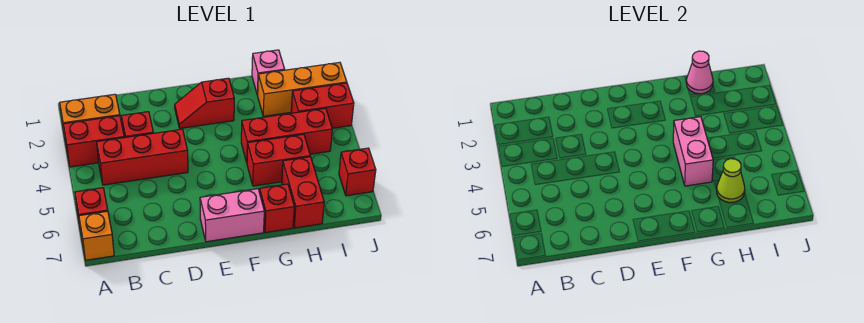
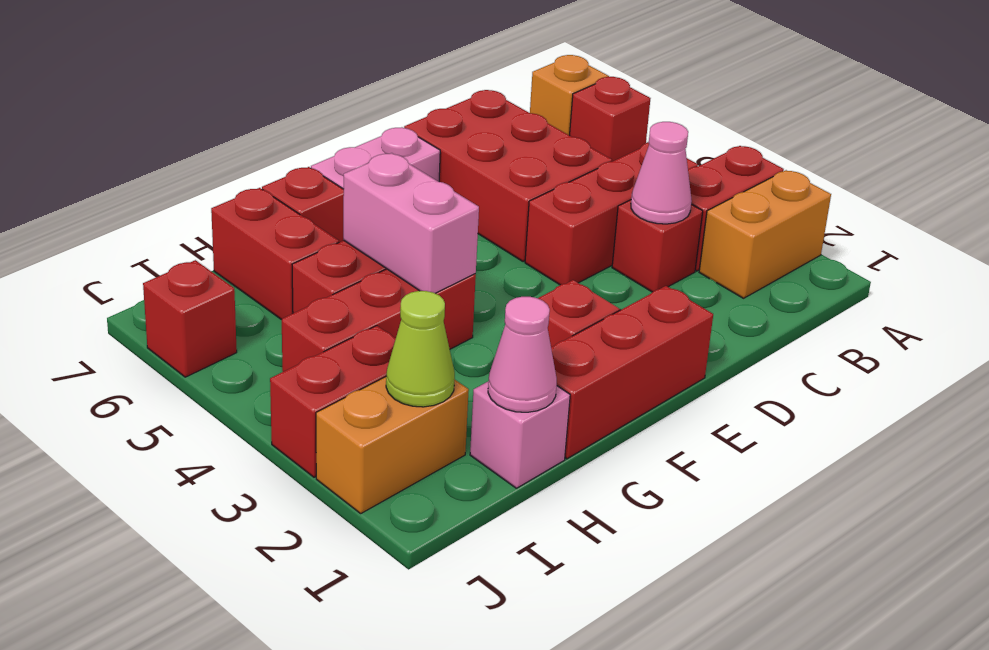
none -> pink 1x1 cone [631,122,692,224]
none -> red 2x3 brick [404,90,612,262]
none -> red 1x3 brick [551,286,713,459]
orange 1x3 brick [258,62,347,116] -> orange 1x2 brick [316,377,469,513]
lime 1x1 cone [716,159,745,203] -> lime 1x1 cone moved to [386,291,455,407]

